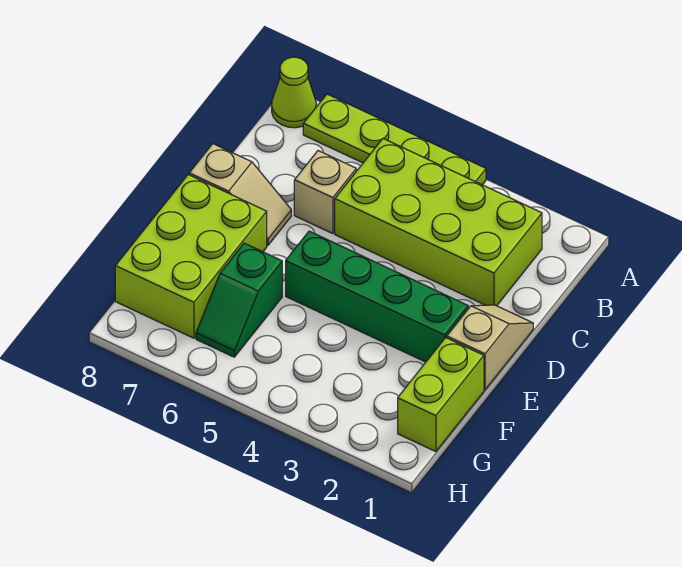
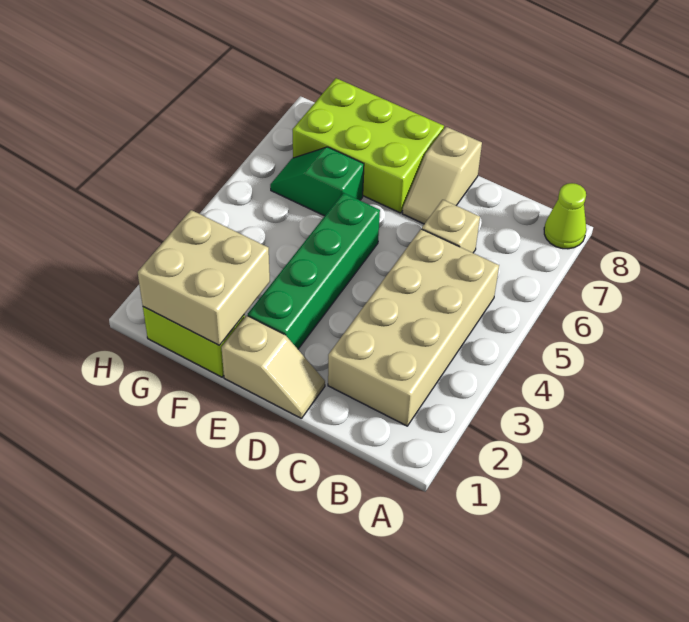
lime 1x4 plate [303,94,486,185] -> none
lime 2x4 brick [335,138,542,306] -> tan 2x4 brick [328,229,499,426]
none -> tan 2x2 brick [138,210,270,345]

